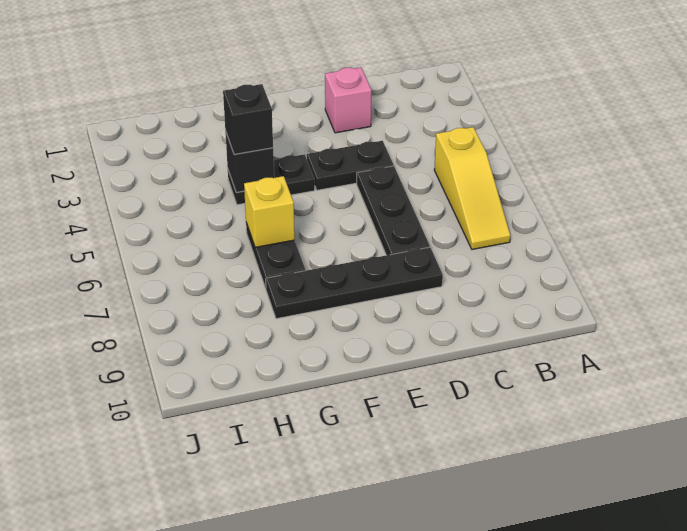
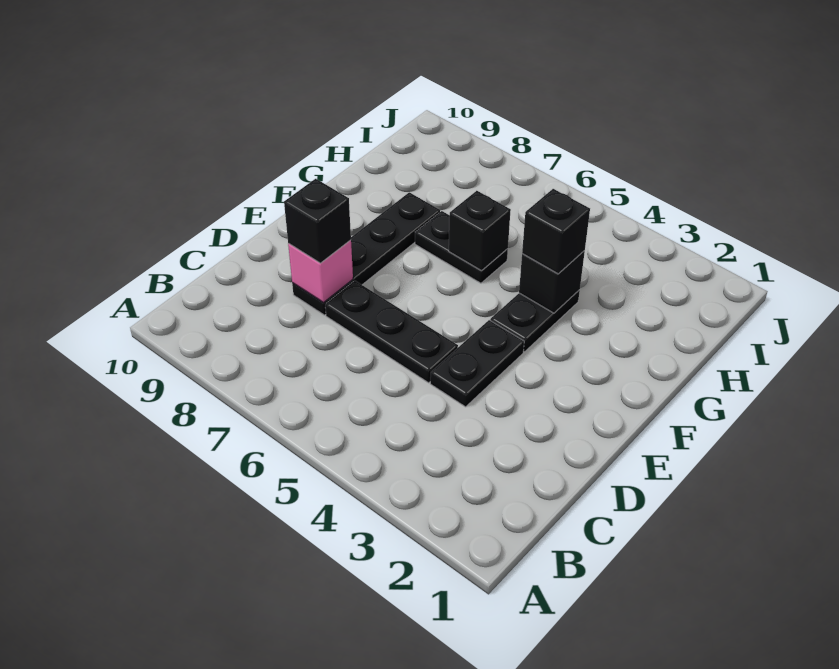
yellow 1x3 slope [434,127,510,250] -> none
pink 1x1 brick [325,67,372,133] -> pink 1x1 brick moved to [288,240,353,302]
none -> black 1x1 brick [284,179,351,263]
yellow 1x1 brick [244,176,295,247] -> black 1x1 brick [449,191,511,271]

